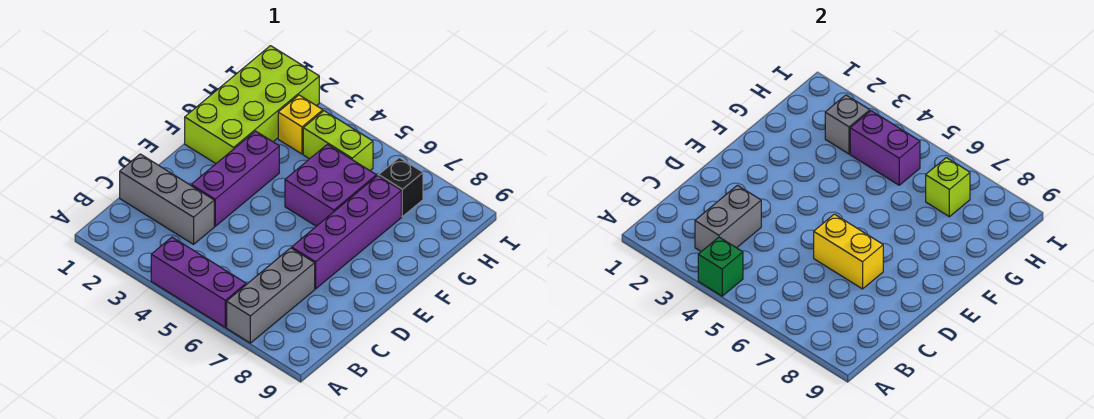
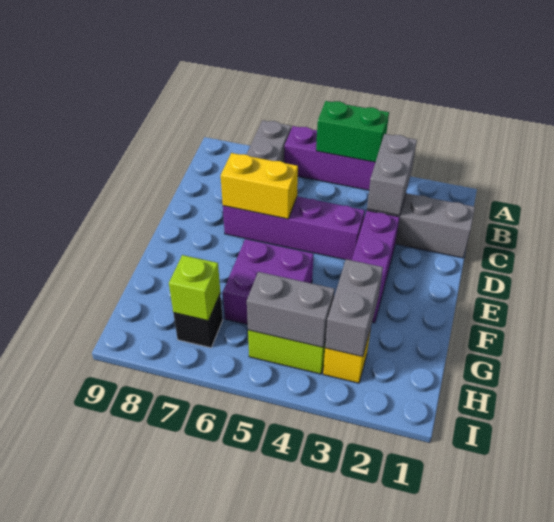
green 1x1 brick [698,237,743,296] -> green 1x2 brick [316,101,389,162]
purple 1x4 brick [292,176,401,289] -> purple 1x4 brick turned to [223,197,365,260]
lime 2x4 brick [185,46,319,163] -> none
grey 1x1 brick [825,95,870,154] -> grey 1x2 brick [325,259,383,357]
purple 1x2 brick [850,111,920,185] -> grey 1x2 brick [247,272,335,347]

